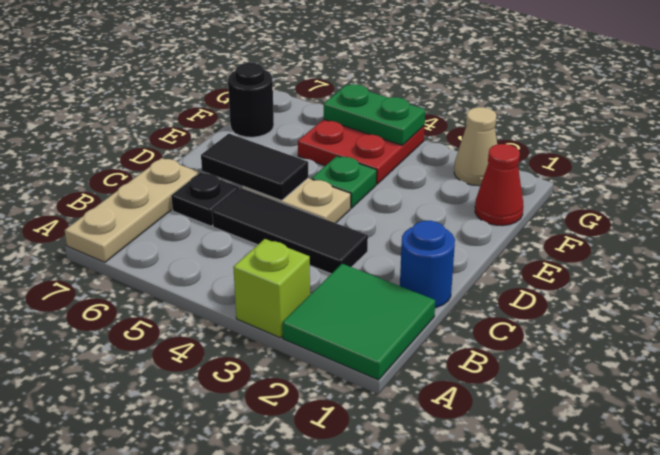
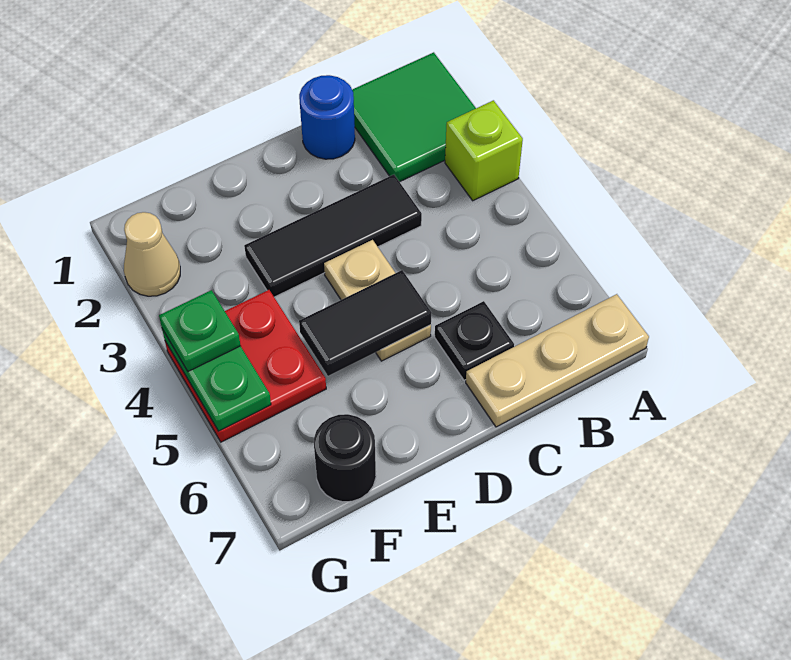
black 1x3 tile [212,188,368,274] -> black 1x3 tile turned to [244,175,422,297]
black 1x2 tile [201,134,308,200] -> black 1x2 tile turned to [299,270,431,376]
green 1x1 plate [312,156,377,208] -> green 1x1 plate moved to [159,290,241,371]
red 1x1 cone [475,144,523,226] -> none

